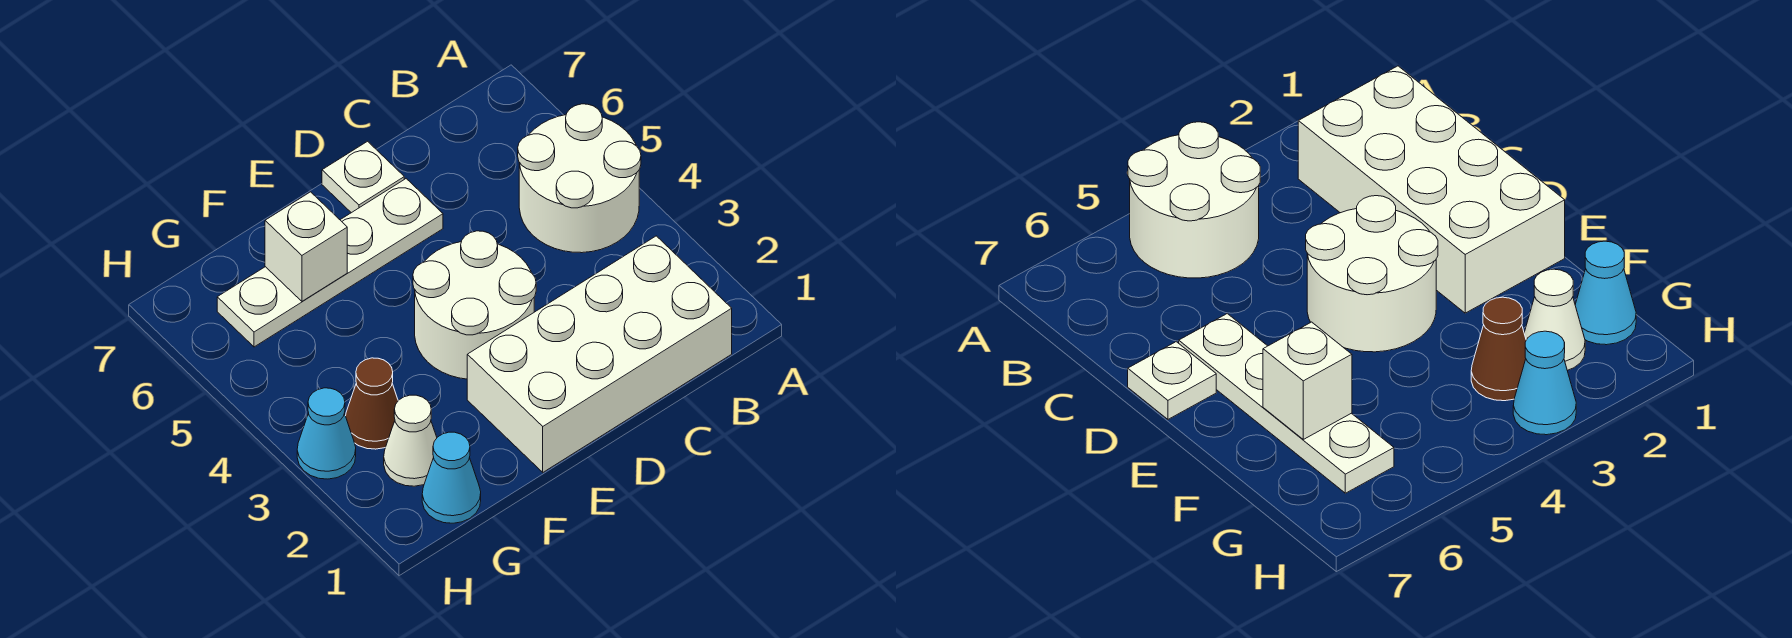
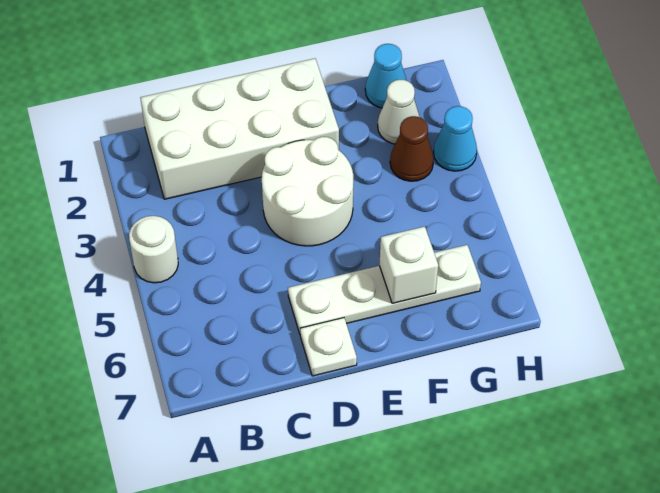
white 2x2 round brick [518,104,641,253] -> white 1x1 round brick [129,216,178,283]

